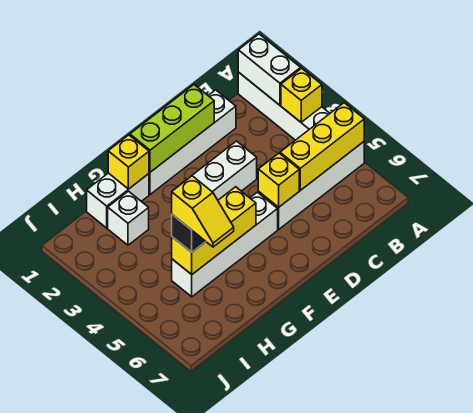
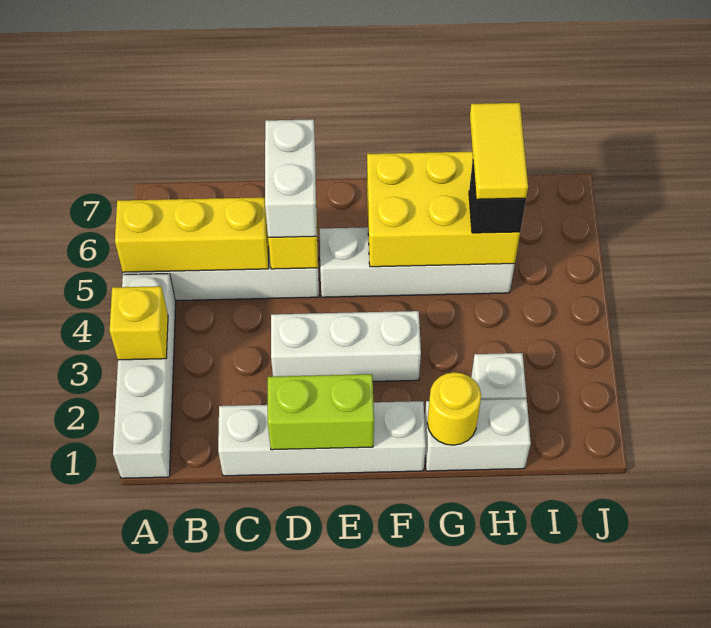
white 1x2 brick [238,34,301,105] -> white 1x2 brick moved to [265,119,317,237]
lime 1x3 brick [130,85,214,172] -> lime 1x2 brick [268,374,374,450]
yellow 1x3 brick [172,187,256,274] -> yellow 2x3 brick [367,152,520,267]
yellow 1x1 brick [108,135,149,189] -> yellow 1x1 round brick [427,372,481,445]
yellow 1x2 slope [172,176,234,247] -> yellow 1x2 tile [470,103,528,199]

